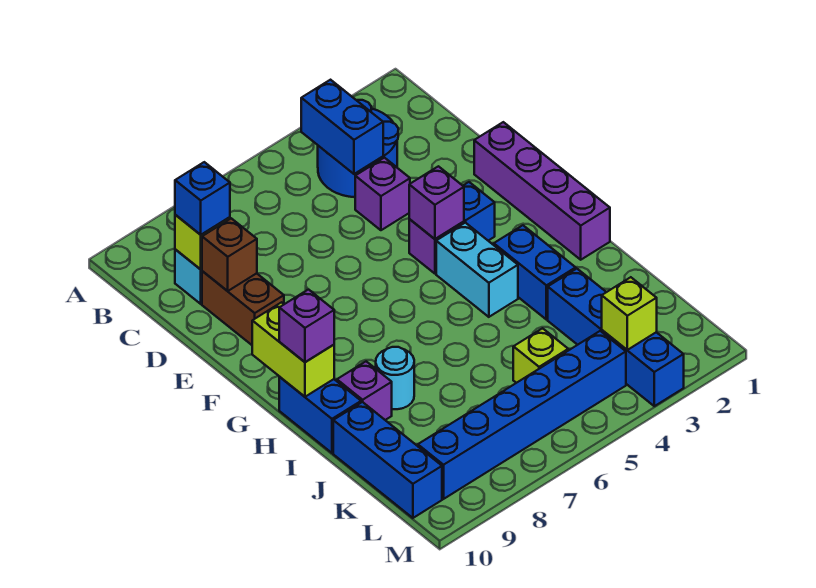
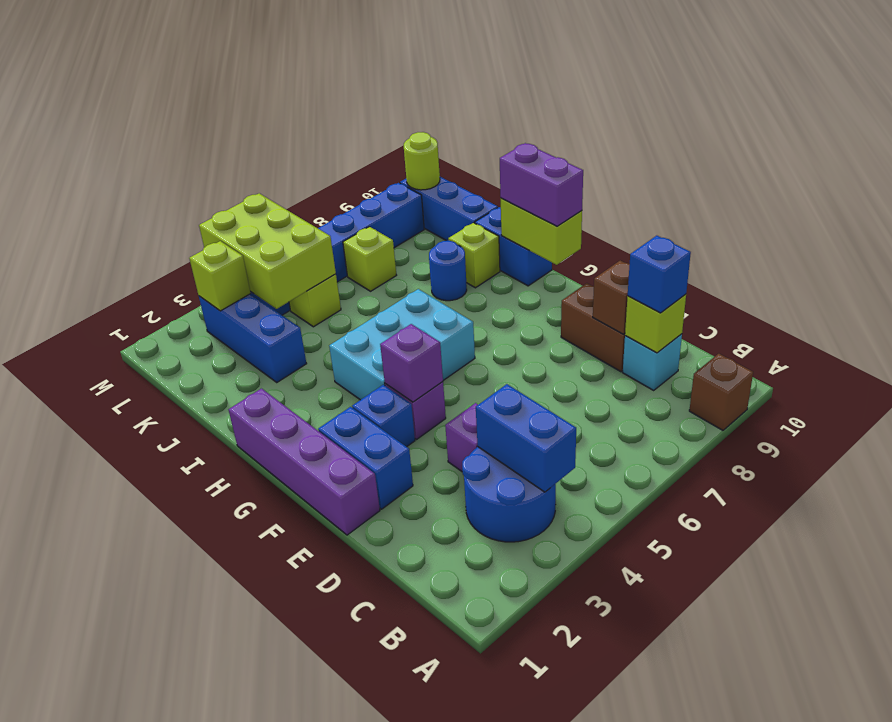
none -> brown 1x1 brick [689,354,753,430]
cyan 1x2 brick [436,223,518,317] -> cyan 2x3 brick [329,289,475,400]
blue 1x2 brick [494,225,576,320] -> blue 1x2 brick moved to [318,407,413,509]
purple 1x1 brick [279,289,334,362] -> purple 1x2 brick [500,143,583,226]
cyan 1x1 round brick [376,347,414,409] -> blue 1x1 round brick [429,241,467,301]
purple 1x1 brick [337,361,392,420] -> lime 1x1 brick [448,223,500,288]
blue 1x4 brick [548,269,684,406] -> blue 1x3 brick [199,294,307,382]
none -> lime 2x3 brick [199,193,336,309]
none -> lime 1x1 brick [343,227,396,291]
none -> lime 1x1 round brick [404,132,440,190]

